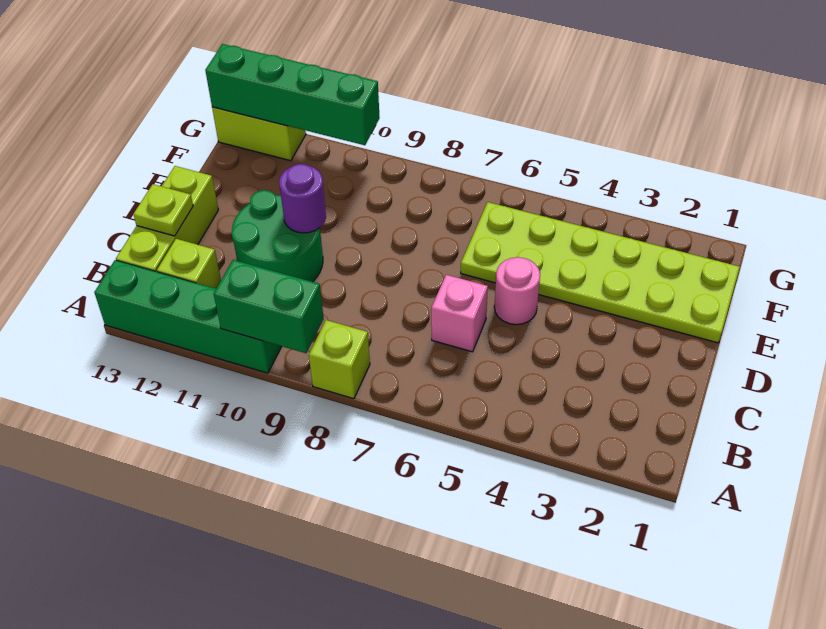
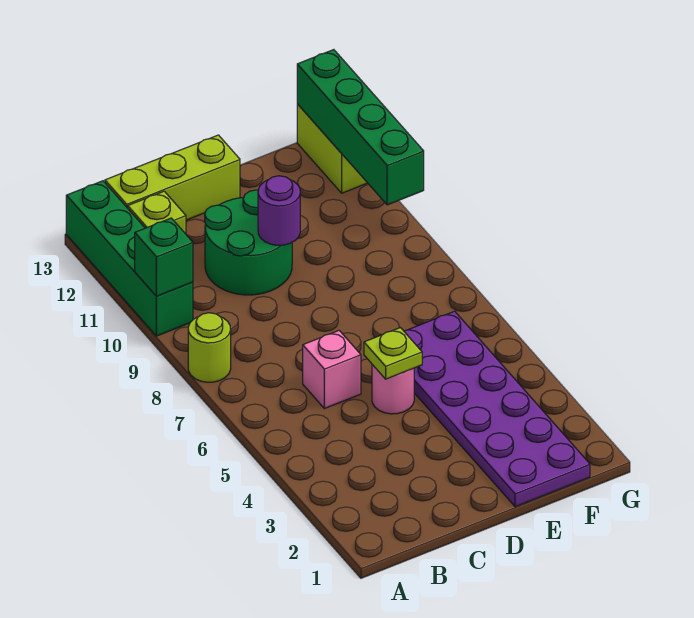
lime 1x1 brick [309,320,370,399] -> lime 1x1 round brick [188,313,231,382]
green 1x2 brick [214,260,324,353] -> green 1x1 brick [135,218,193,296]
lime 1x1 plate [133,184,193,236] -> lime 1x1 plate moved to [364,328,422,379]
lime 2x6 plate [461,202,740,343] -> purple 2x6 plate [404,311,590,507]

